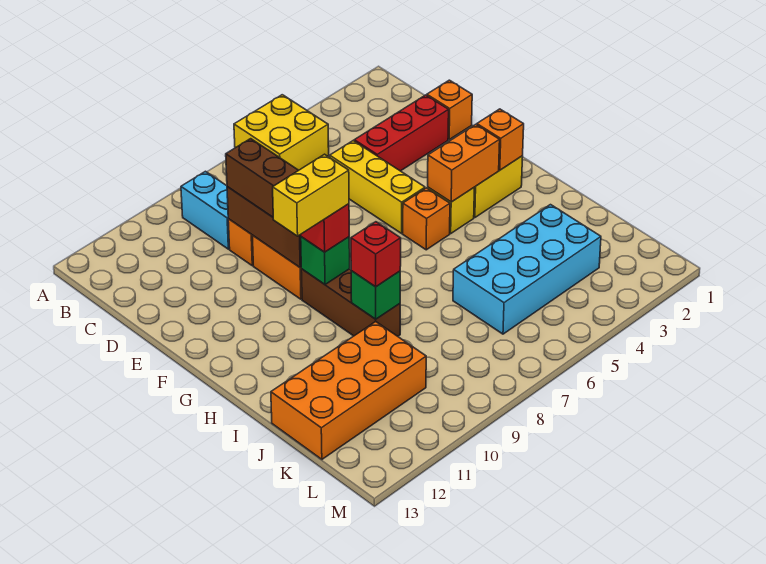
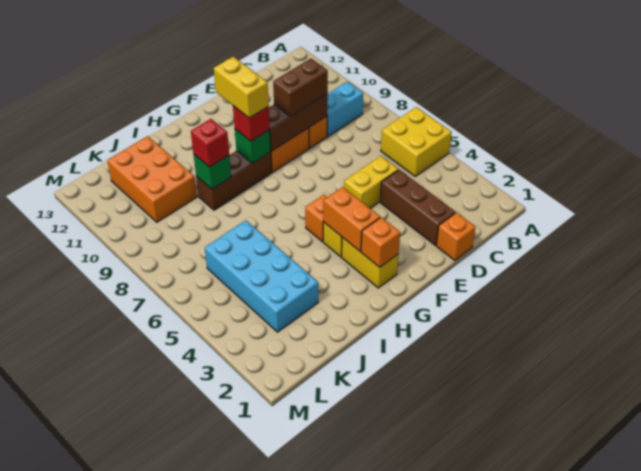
red 1x3 brick [354,95,449,171] -> brown 1x3 brick [380,170,455,245]
yellow 1x3 brick [330,141,425,233] -> yellow 1x2 brick [344,156,398,208]
orange 2x4 brick [271,322,426,459] -> orange 2x3 brick [107,136,197,222]

